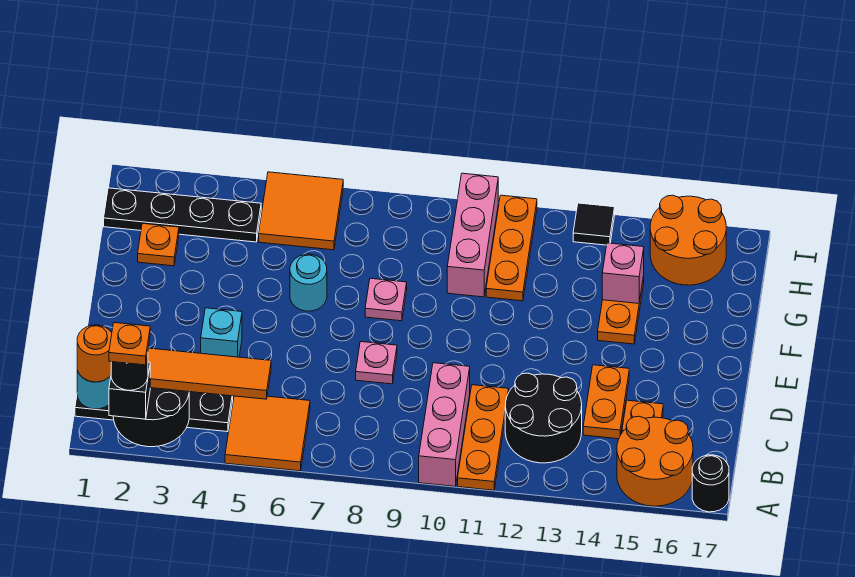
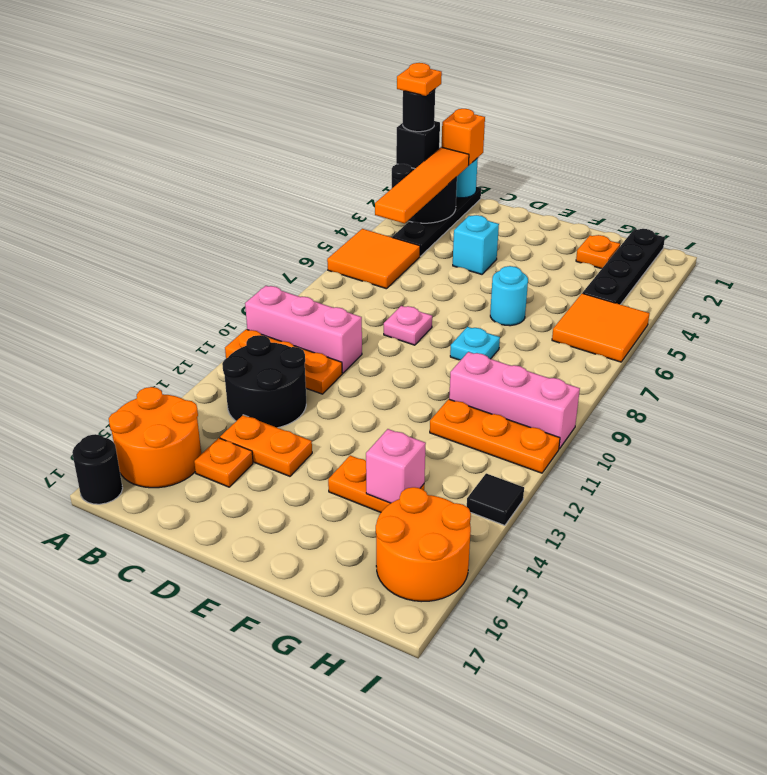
orange 1x1 round brick [77,325,112,382] -> orange 1x1 brick [442,109,485,165]
pink 1x1 plate [365,278,407,321] -> cyan 1x1 plate [450,327,500,360]

